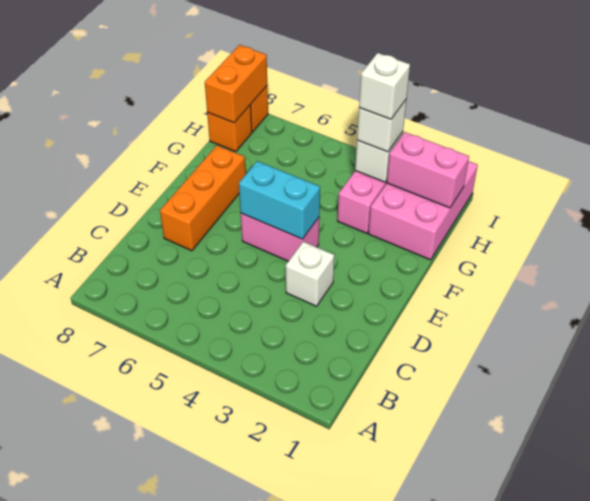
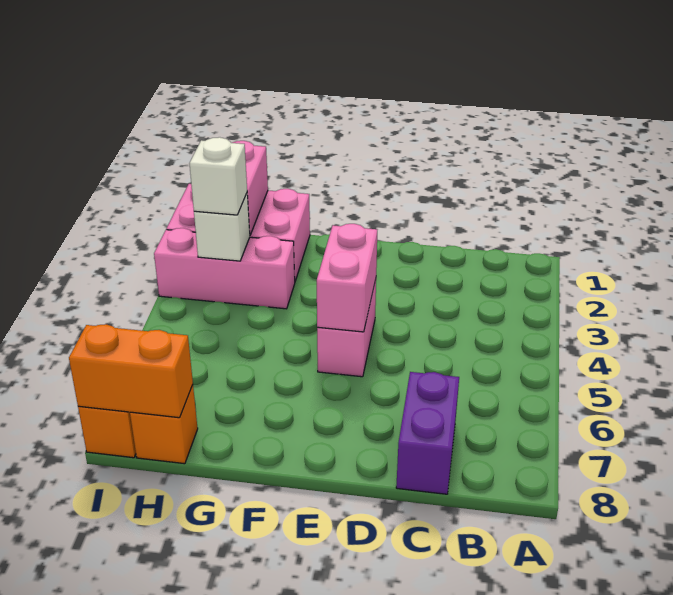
none -> purple 1x2 brick [396,372,459,494]
white 1x1 brick [286,242,334,306] -> none
orange 1x3 brick [160,145,246,251] -> none
cyan 1x2 brick [239,161,320,239] -> pink 1x2 brick [317,224,377,332]
white 1x1 brick [359,53,410,119] -> none

